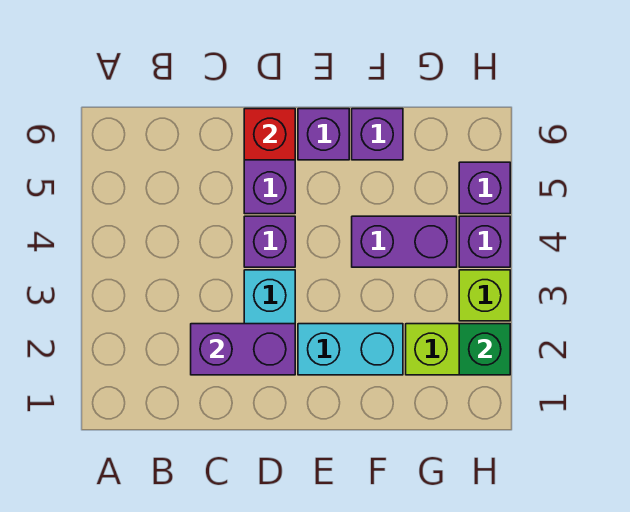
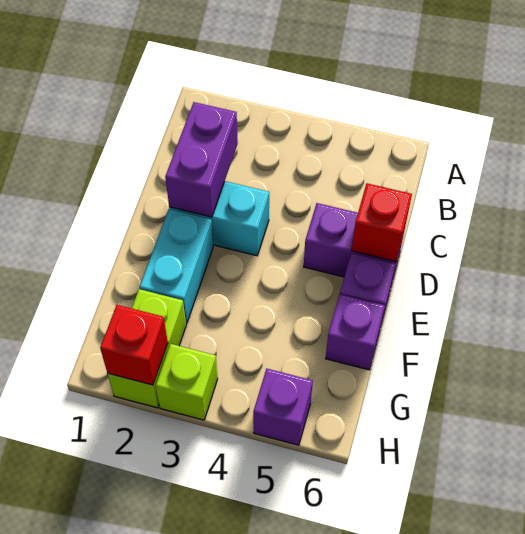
purple 1x1 brick [244,216,295,267] -> none
purple 1x2 brick [352,216,457,267] -> none
green 1x1 brick [459,324,510,375] -> red 1x1 brick [100,305,168,385]
purple 1x1 brick [459,216,510,267] -> none

